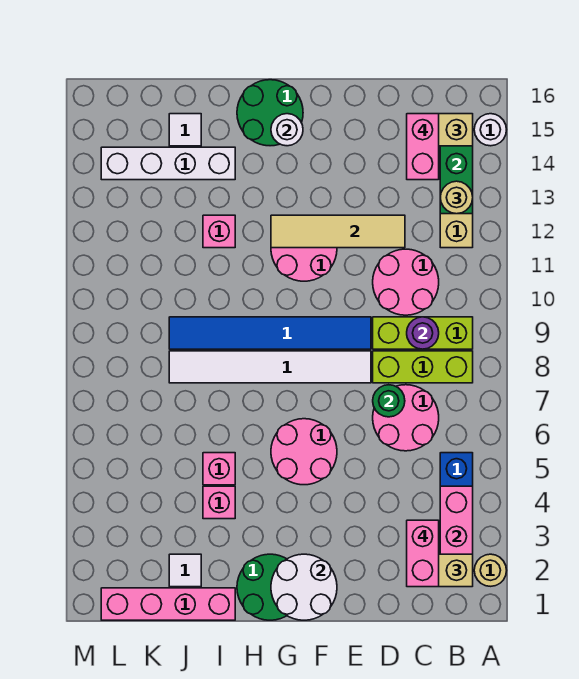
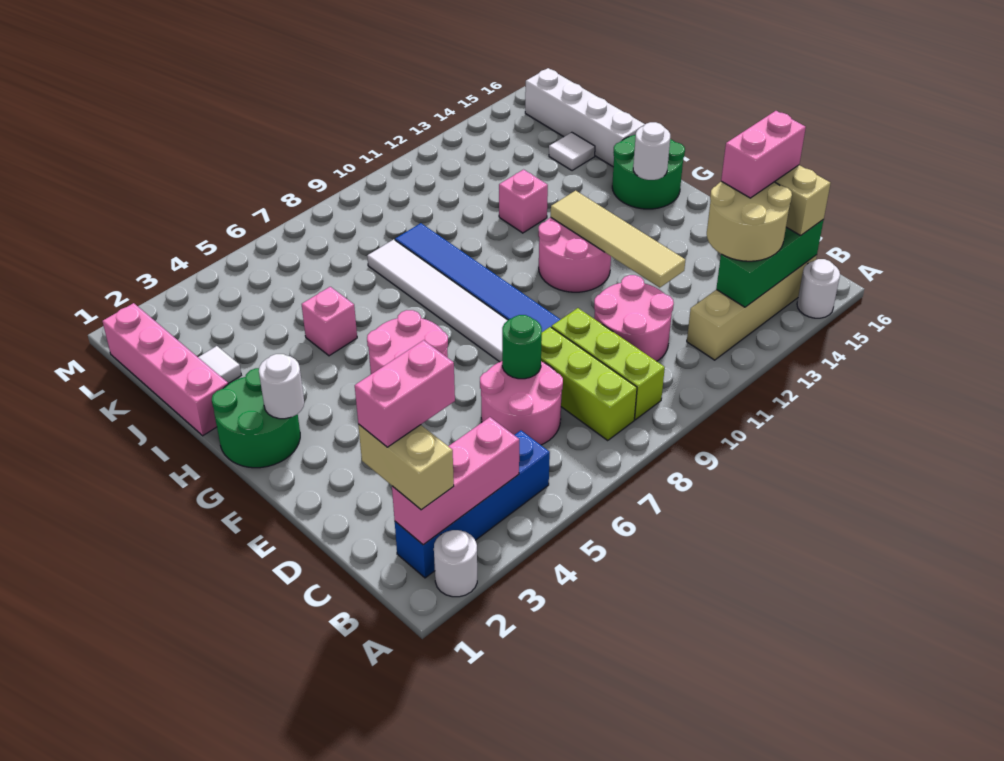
tan 1x1 round brick [474,554,507,586] -> white 1x1 round brick [434,530,477,597]
tan 1x1 round brick [440,181,473,214] -> tan 2x2 round brick [707,181,792,261]
purple 1x1 round brick [407,317,439,349] -> none
white 2x2 round brick [271,554,337,620] -> white 1x1 round brick [259,354,304,419]
pink 1x1 brick [203,486,235,519] -> none
white 1x4 brick [101,147,235,180] -> white 1x4 brick moved to [525,68,645,167]

